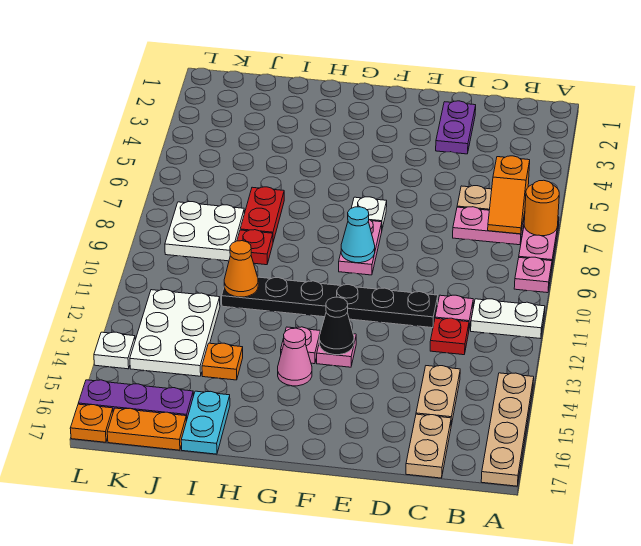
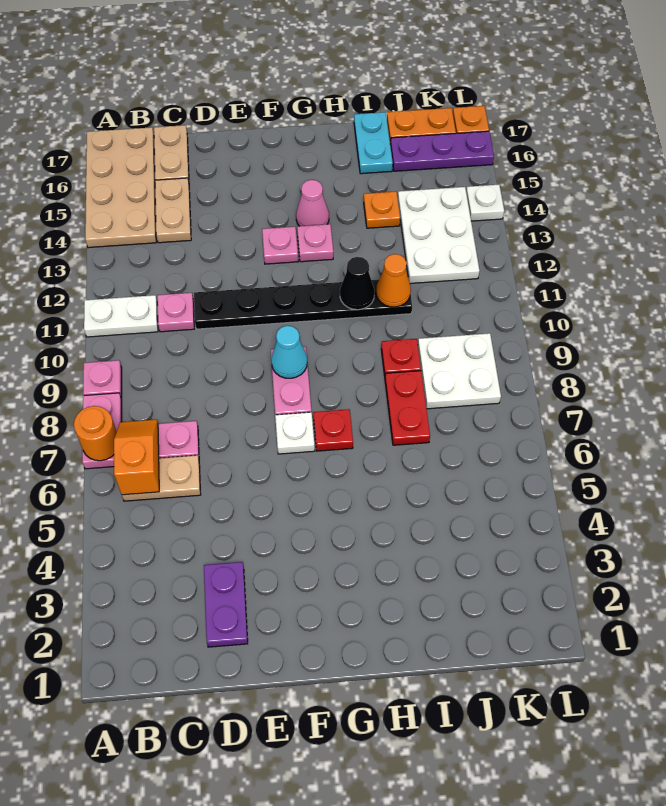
tan 1x4 plate [481,373,534,486] -> tan 2x4 plate [85,127,156,248]
red 1x1 plate [430,318,469,355] -> red 1x1 plate moved to [313,409,353,451]
black 1x1 cone [319,297,354,355] -> black 1x1 cone moved to [340,257,374,310]

